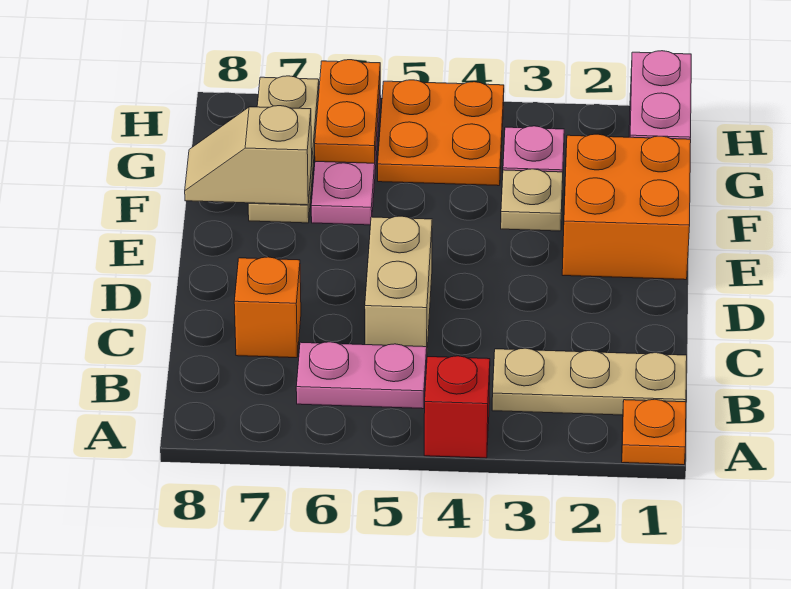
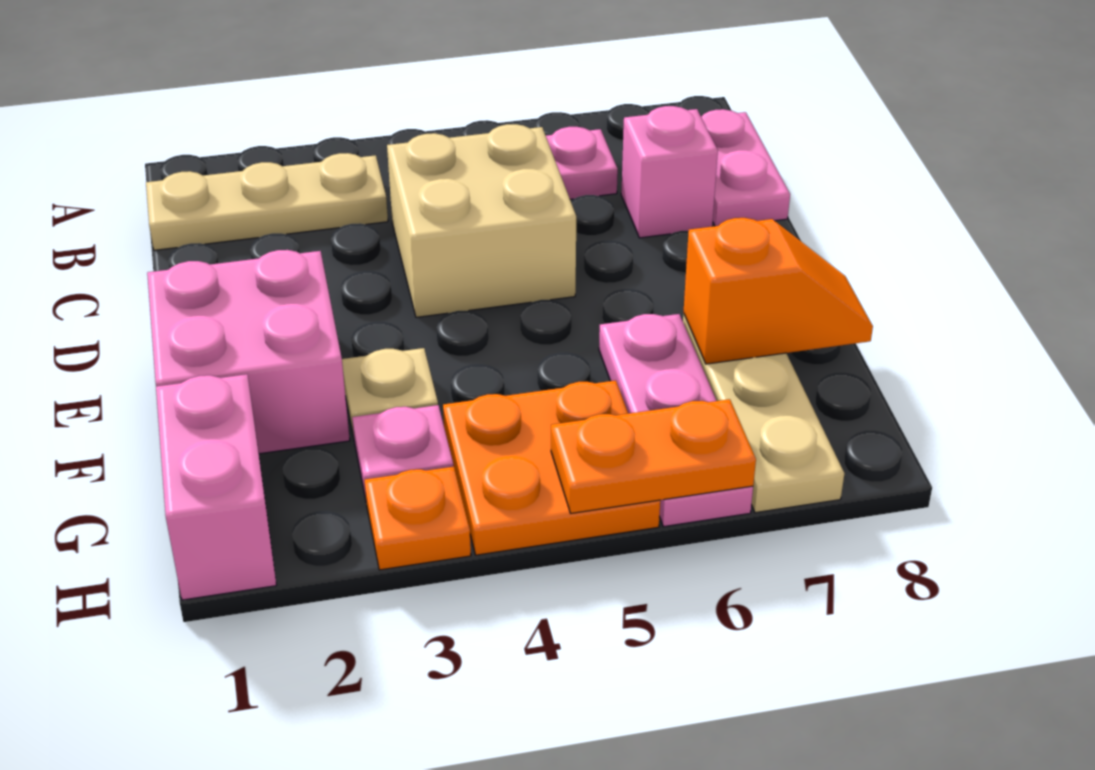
orange 1x1 plate [622,399,686,465] -> orange 1x1 plate moved to [364,466,471,570]
red 1x1 brick [424,356,490,458] -> none
none -> pink 1x2 plate [701,109,790,226]
tan 1x2 brick [365,216,432,348] -> tan 2x2 brick [387,124,576,317]
orange 1x1 brick [234,257,301,358] -> pink 1x1 brick [621,106,718,238]
orange 2x2 brick [562,134,691,280] -> pink 2x2 brick [147,250,350,454]
tan 1x2 slope [185,106,312,205] -> orange 1x2 slope [683,218,873,364]
orange 1x2 plate [315,60,380,163] -> orange 1x2 plate turned to [551,399,756,513]

